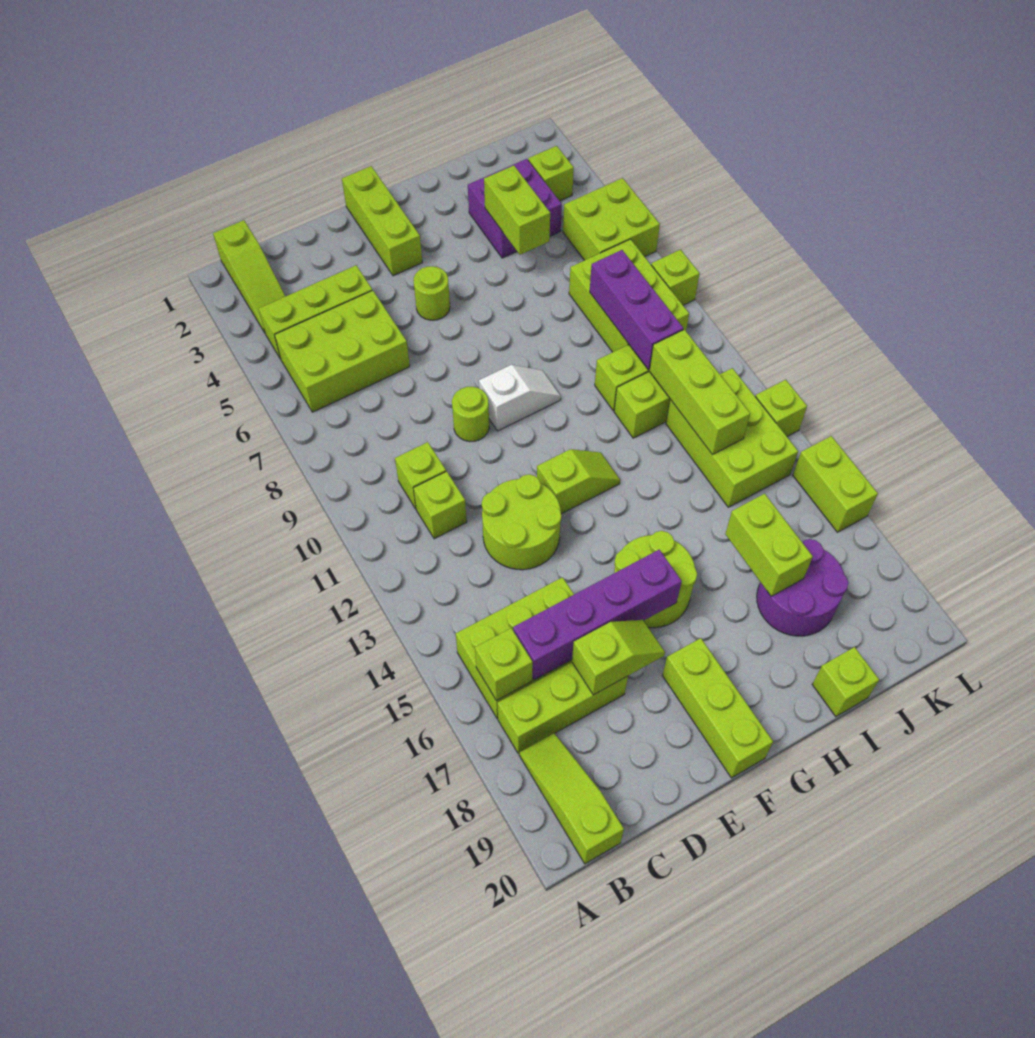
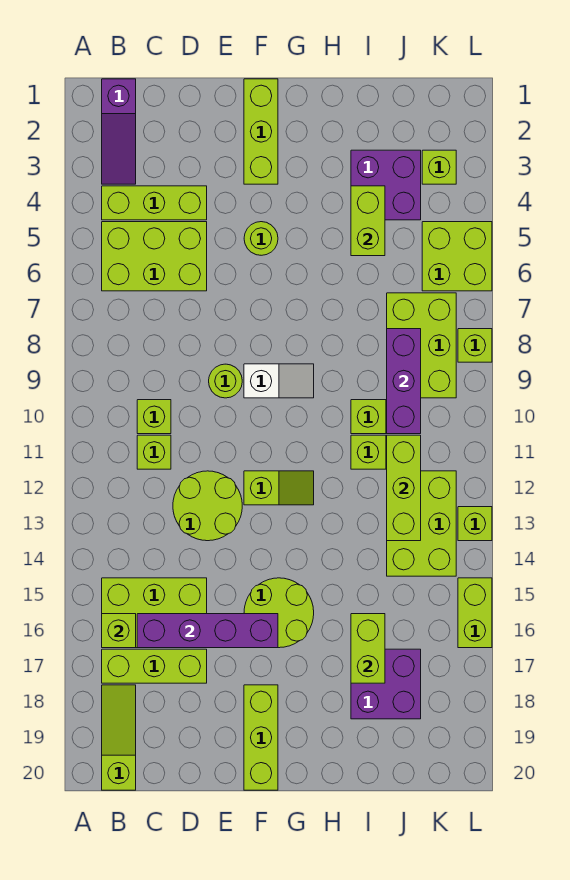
lime 1x3 slope [213,220,285,333] -> purple 1x3 slope [102,79,136,184]
lime 1x2 slope [572,620,665,695] -> none
purple 2x2 round brick [757,539,848,636] -> purple 2x2 brick [351,649,421,719]
lime 1x1 brick [812,647,879,717] -> none

